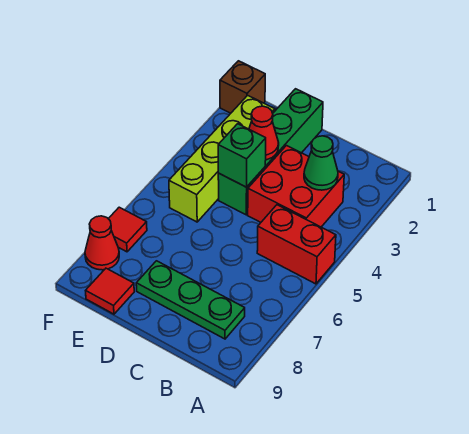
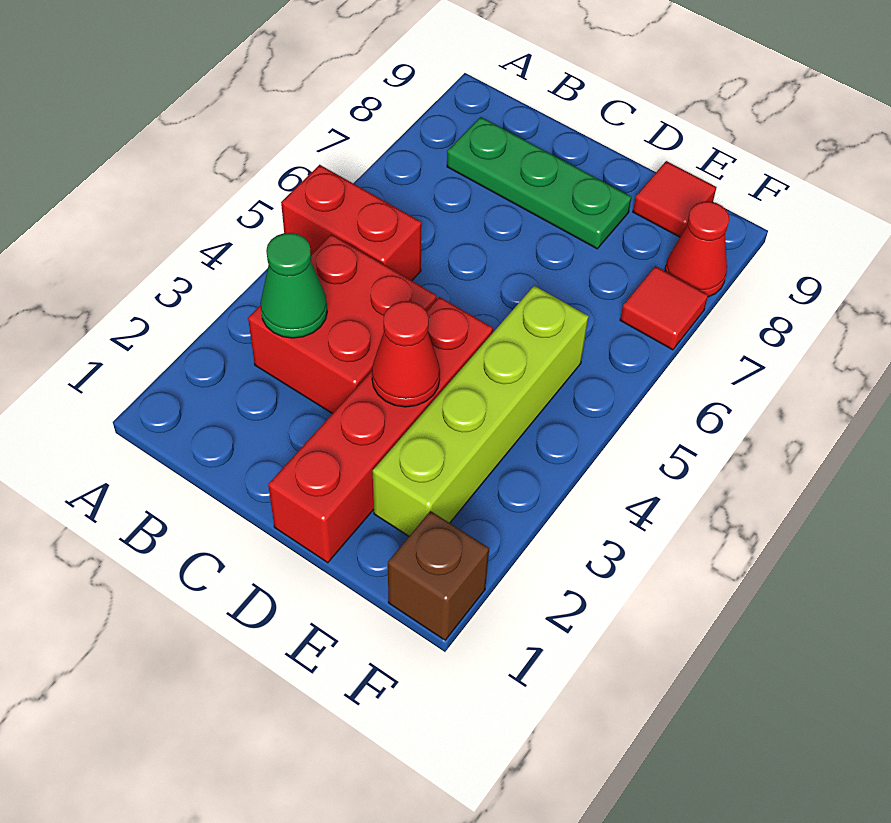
green 1x4 brick [218,89,323,215] -> red 1x4 brick [268,297,493,563]
green 1x1 brick [218,124,266,187] -> none

